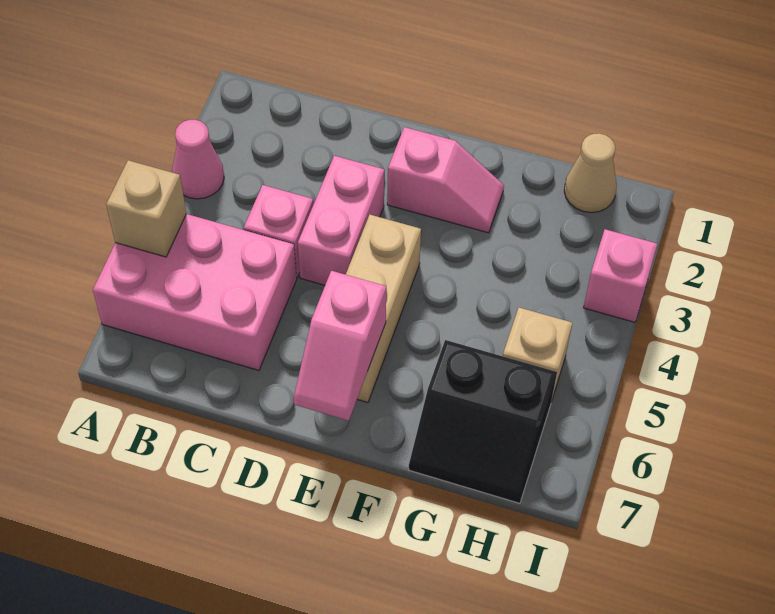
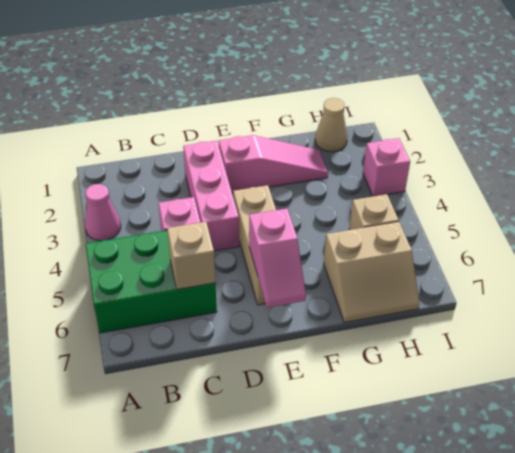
pink 2x3 brick [93,214,297,370] -> green 2x3 brick [86,230,217,333]
tan 1x1 brick [106,160,186,257] -> tan 1x1 brick moved to [167,222,215,289]
pink 1x2 brick [298,156,385,285] -> pink 1x3 brick [183,141,239,251]
pink 1x2 slope [387,127,504,233] -> pink 1x3 slope [219,135,328,193]
black 2x2 slope [409,340,557,503] -> tan 2x2 slope [324,222,419,322]

